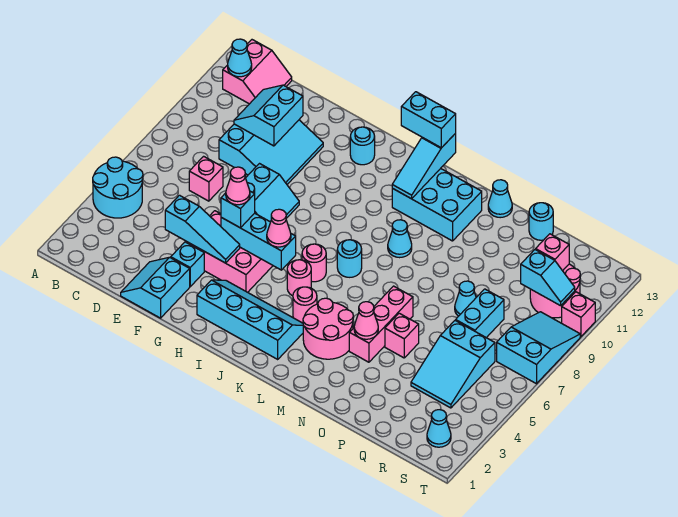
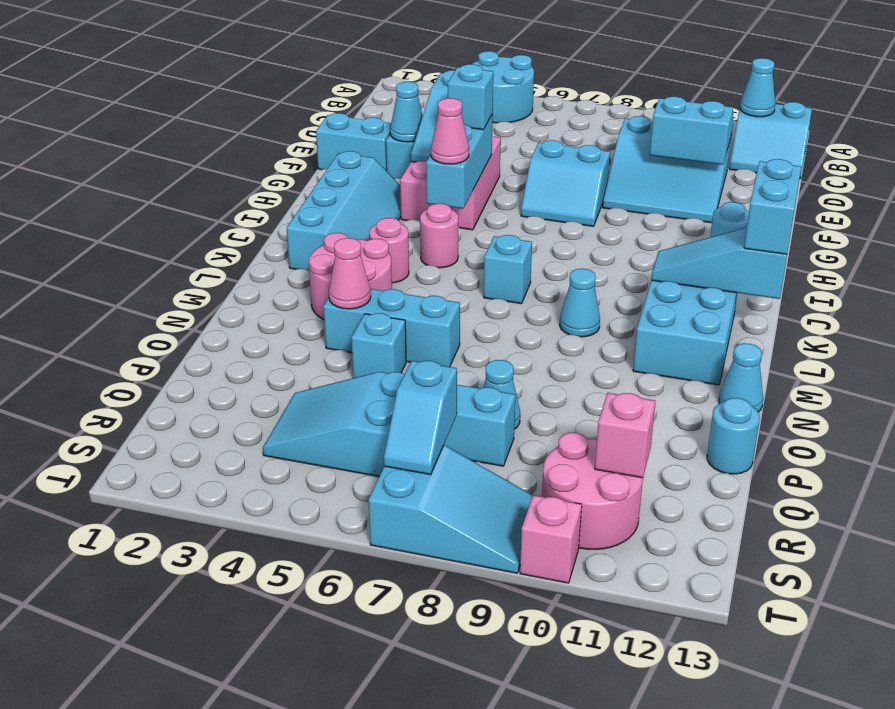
pink 2x2 slope [223,40,292,104] -> cyan 2x2 slope [729,102,812,178]
pink 1x1 brick [189,156,223,201] -> none
pink 1x1 cone [226,167,250,205] -> none
pink 1x1 round brick [302,244,326,282] -> none
cyan 1x1 round brick [337,240,362,277] -> cyan 1x1 brick [484,235,532,304]
pink 1x3 brick [349,286,413,362] -> cyan 1x3 brick [323,289,460,367]
pink 1x1 brick [385,313,419,358] -> cyan 1x1 brick [351,313,406,378]
cyan 1x2 slope [521,250,575,306] -> cyan 1x2 slope moved to [384,361,457,475]
cyan 1x1 cone [427,410,451,447] -> cyan 1x1 cone moved to [390,82,423,142]

